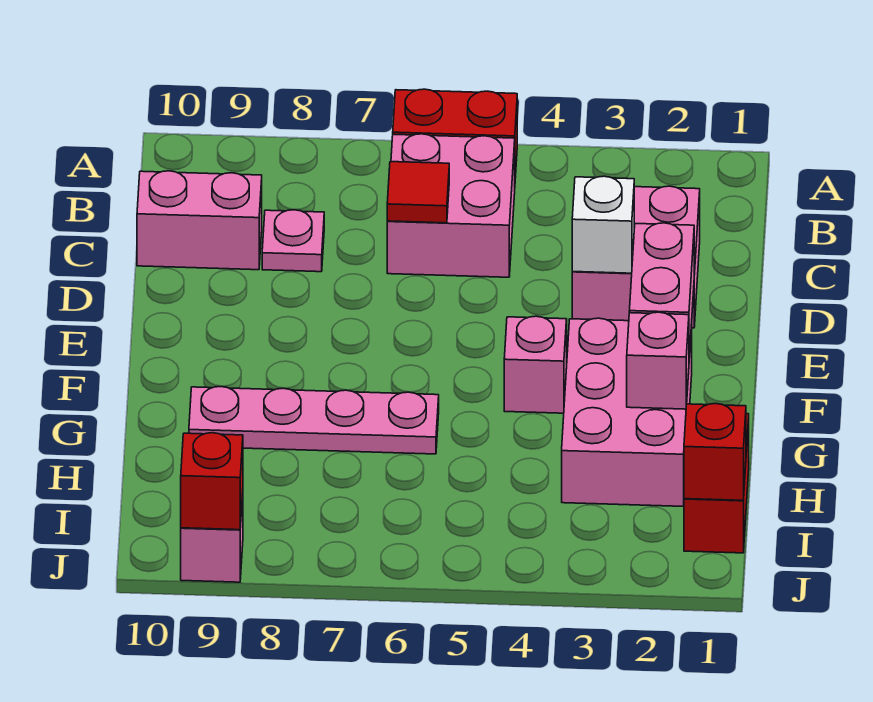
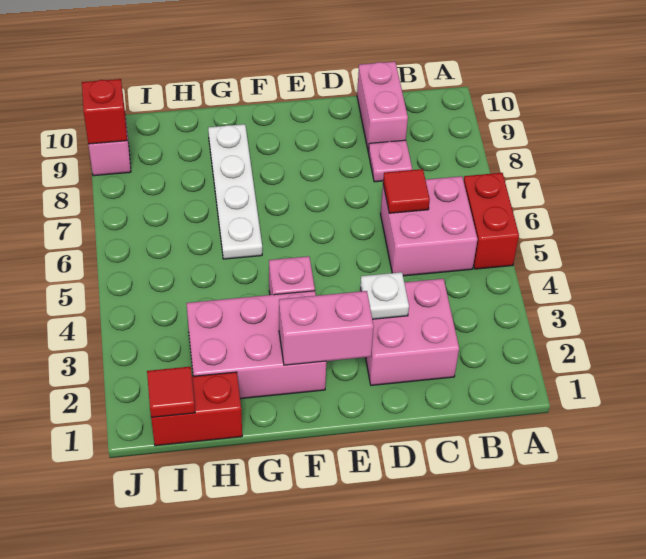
white 1x1 brick [572,176,634,273] -> white 1x1 plate [360,272,409,319]
pink 1x1 brick [627,312,689,409] -> none
pink 1x4 plate [189,387,439,454] -> white 1x4 plate [208,124,262,259]
red 1x1 brick [684,404,746,500] -> red 1x1 tile [147,367,195,417]

